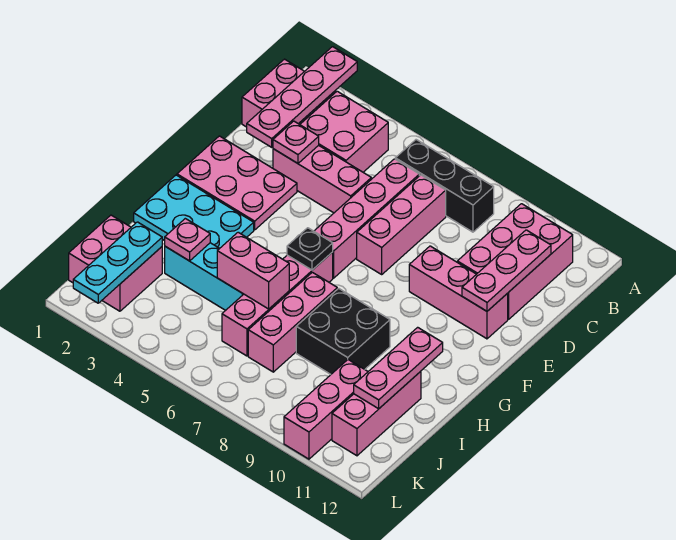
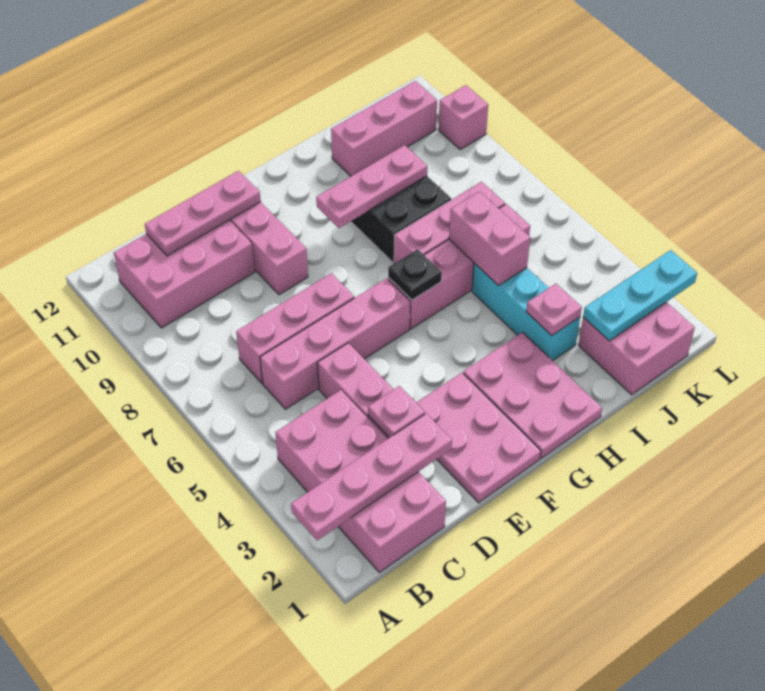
black 1x3 brick [395,140,494,232] -> none
cyan 2x3 plate [134,175,254,248] -> pink 2x3 plate [463,332,602,458]
pink 1x3 plate [354,327,443,409] -> pink 1x3 plate moved to [316,145,427,228]
pink 1x3 brick [284,360,368,459] -> pink 1x1 brick [438,85,488,149]

